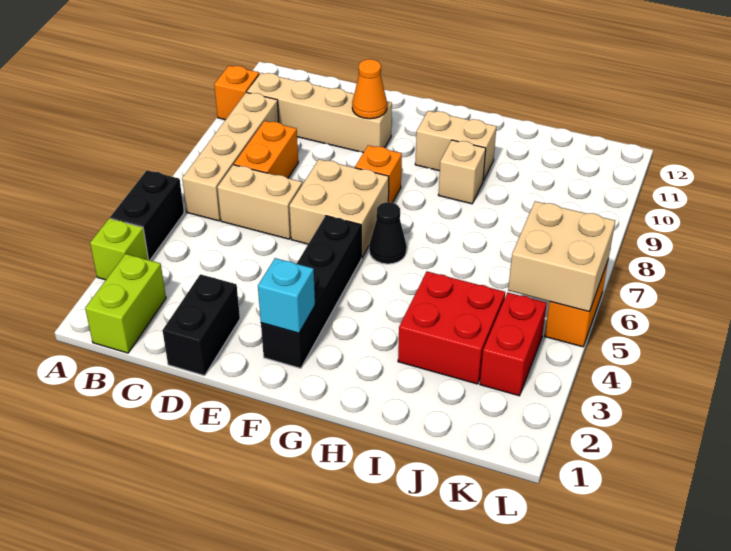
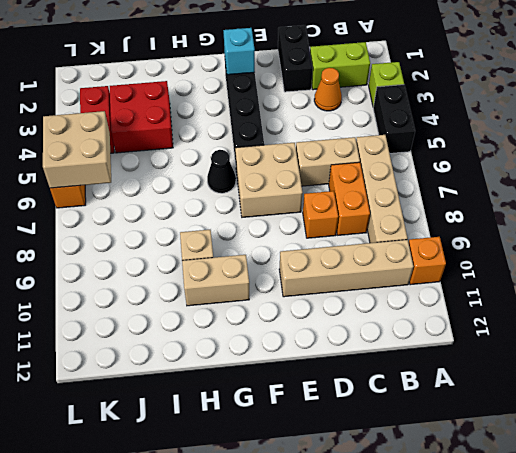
lime 1x2 brick [85,254,166,353] -> lime 1x2 brick turned to [310,42,370,90]
orange 1x1 cone [352,59,387,119] -> orange 1x1 cone moved to [314,68,342,111]
orange 1x1 brick [355,145,402,203] -> orange 1x1 brick moved to [303,191,338,238]

